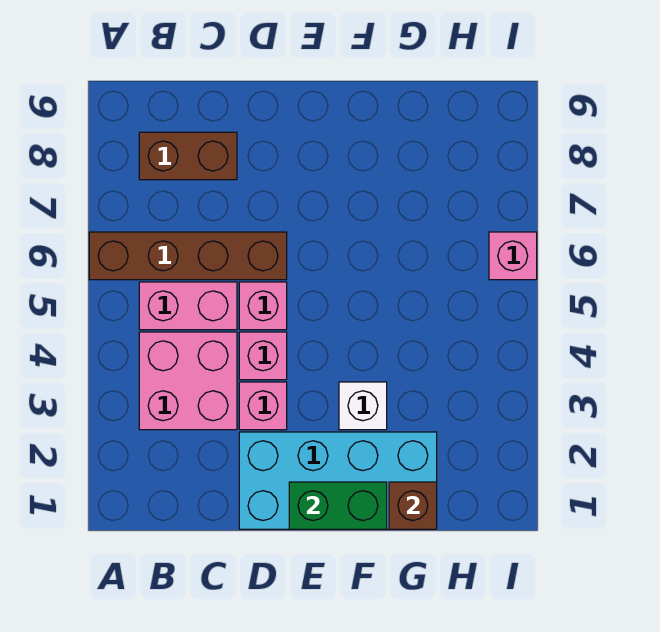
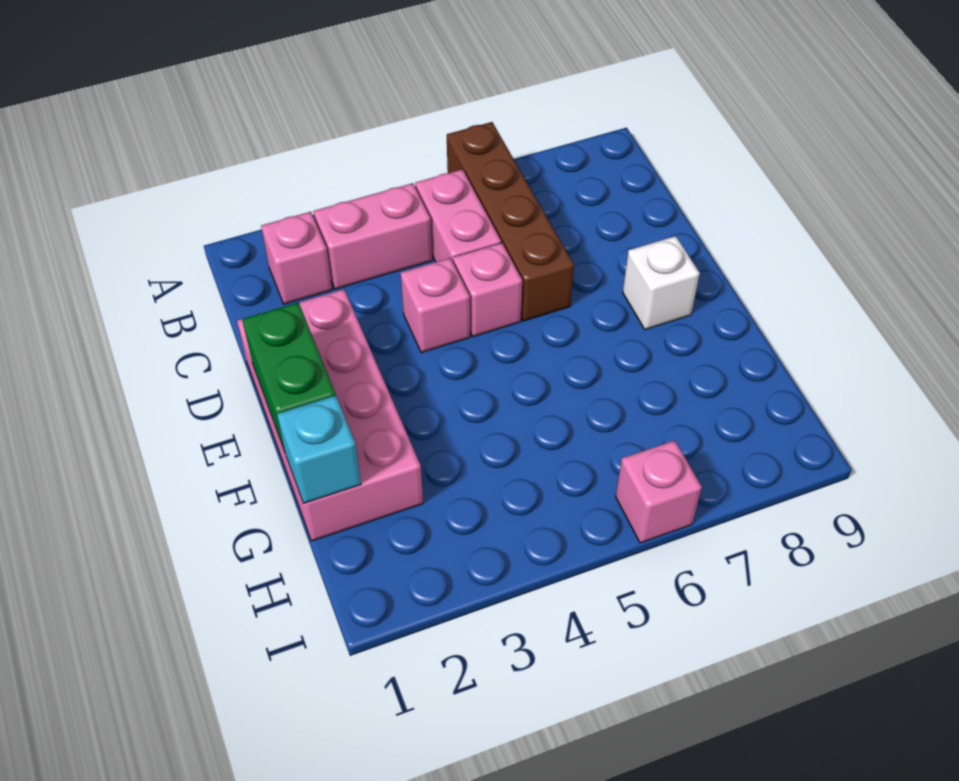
pink 2x2 brick [139,332,237,430] -> pink 1x2 brick [313,183,432,289]
brown 1x2 brick [139,132,237,180] -> none
cyan 2x4 brick [239,432,437,529] -> pink 2x4 brick [237,289,423,541]
pink 1x1 brick [239,382,287,430] -> pink 1x1 brick moved to [261,212,332,304]
white 1x1 brick [339,382,387,430] -> white 1x1 brick moved to [623,236,700,330]
brown 1x1 brick [389,482,437,529] -> cyan 1x1 brick [277,395,361,503]

